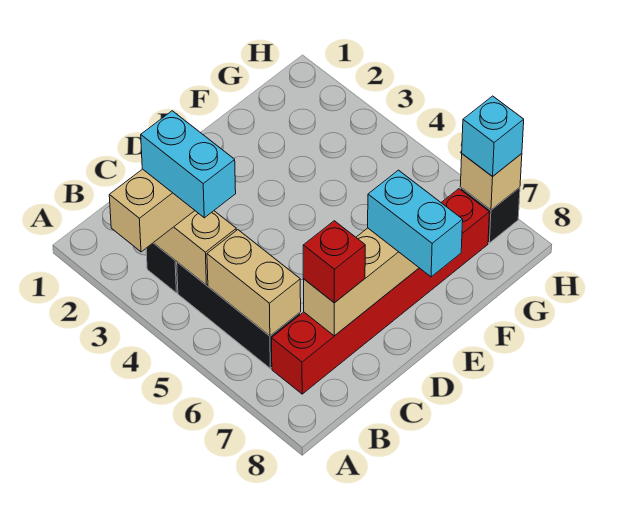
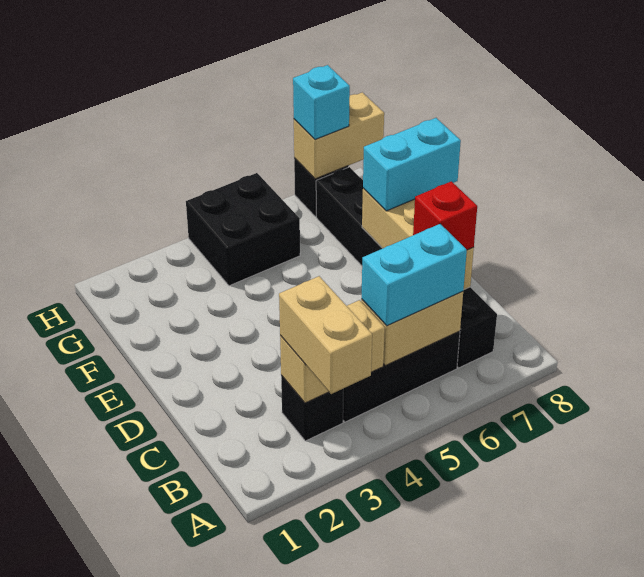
cyan 1x2 brick [141,111,236,218] -> cyan 1x2 brick moved to [361,224,467,326]
red 1x6 brick [271,189,489,394] -> black 1x6 brick [316,167,497,368]
none -> black 2x2 brick [186,173,300,286]
tan 1x1 brick [460,154,522,210] -> tan 1x2 brick [294,92,384,179]

